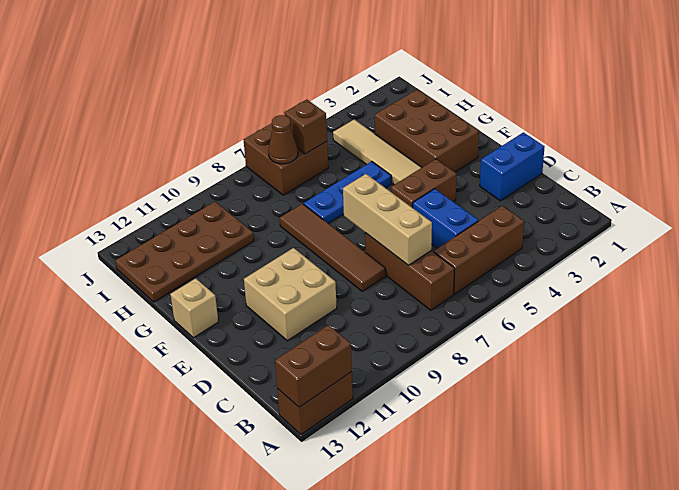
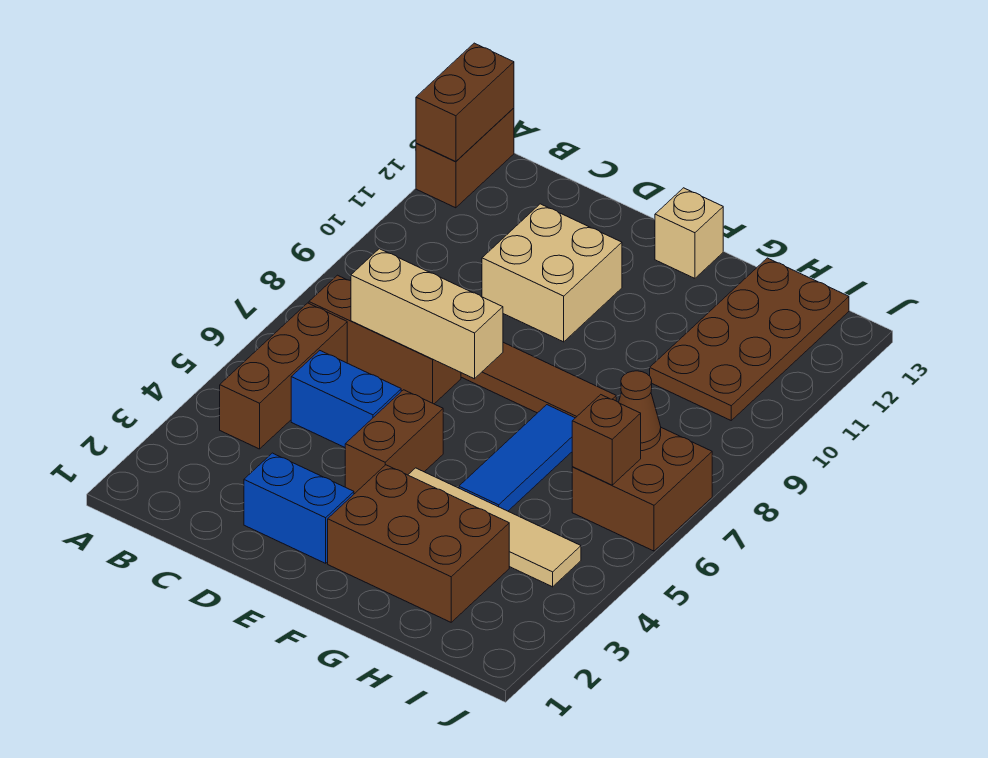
blue 1x2 brick [480,132,544,201] -> blue 1x2 brick turned to [244,453,354,563]
blue 1x3 plate [304,161,391,223] -> blue 1x3 tile [459,405,575,511]

